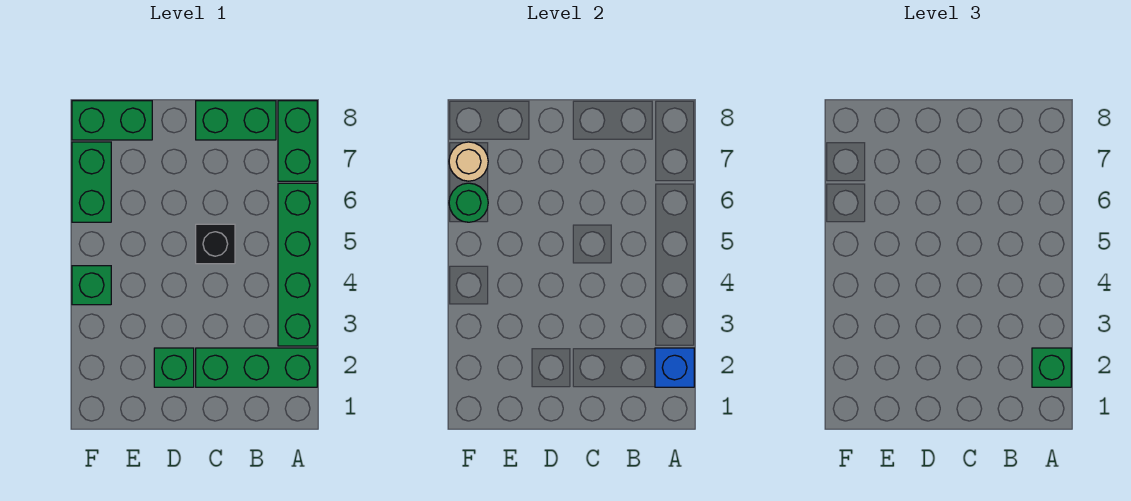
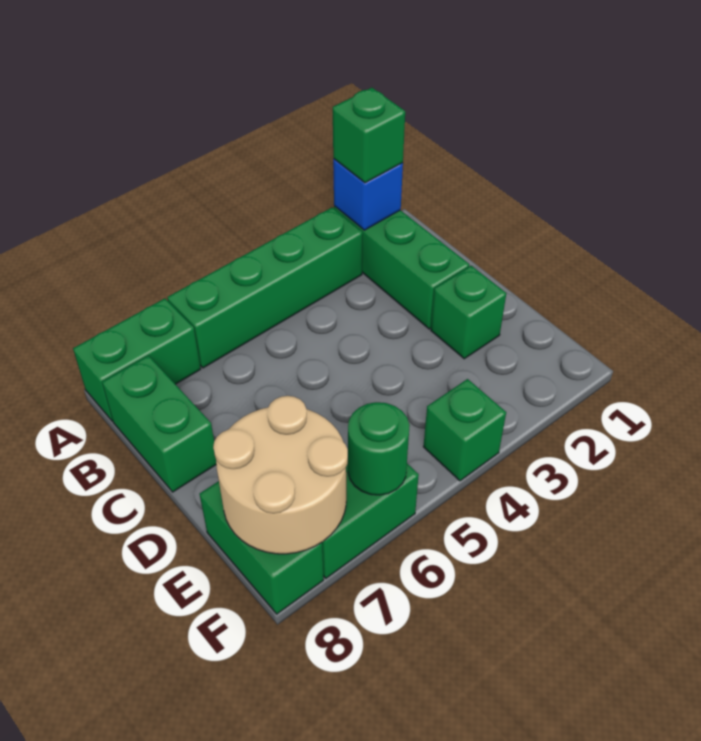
black 1x1 brick [196,224,235,264] -> none
tan 1x1 round brick [449,142,488,181] -> tan 2x2 round brick [213,396,348,554]

